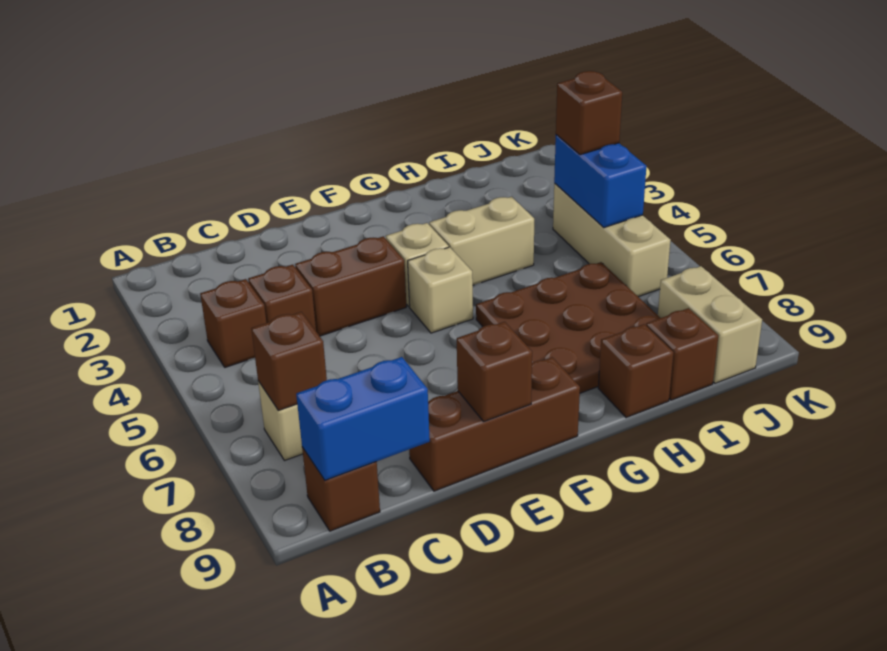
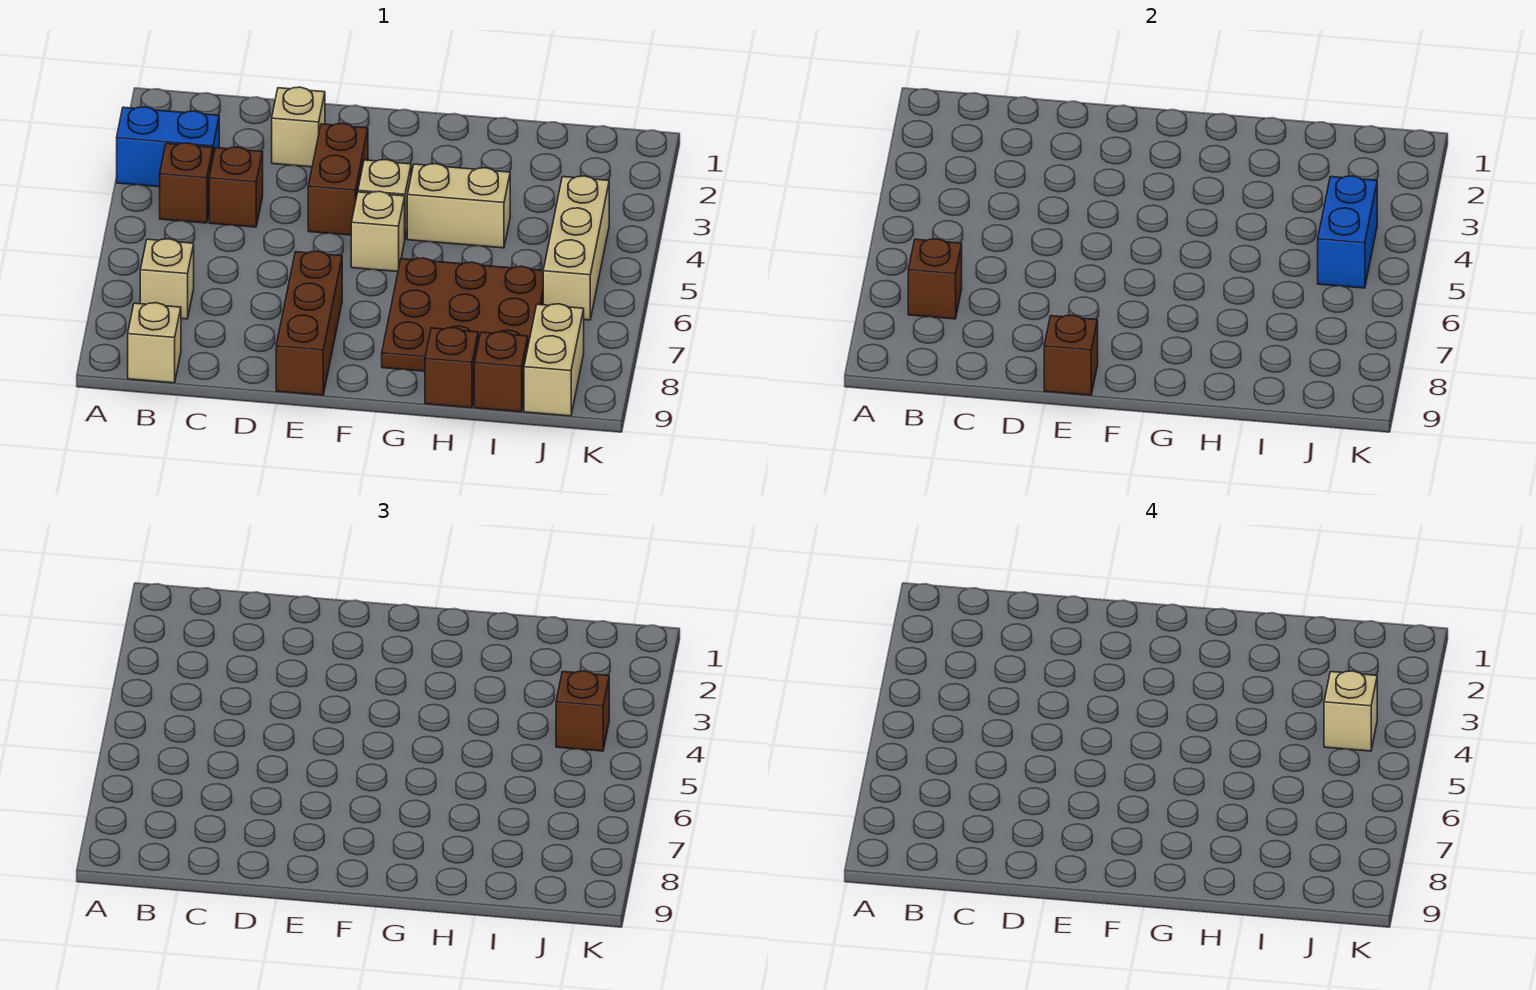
brown 1x1 brick [302,447,380,531] -> tan 1x1 brick [128,303,181,383]
blue 1x2 brick [296,357,430,480] -> blue 1x2 brick moved to [117,107,219,187]
none -> tan 1x1 brick [272,87,325,167]
brown 1x2 brick [295,236,406,336] -> brown 1x2 brick turned to [308,123,368,235]
brown 1x3 brick [409,357,580,491] -> brown 1x3 brick turned to [276,251,342,395]
none -> tan 1x1 brick [1324,671,1377,751]

